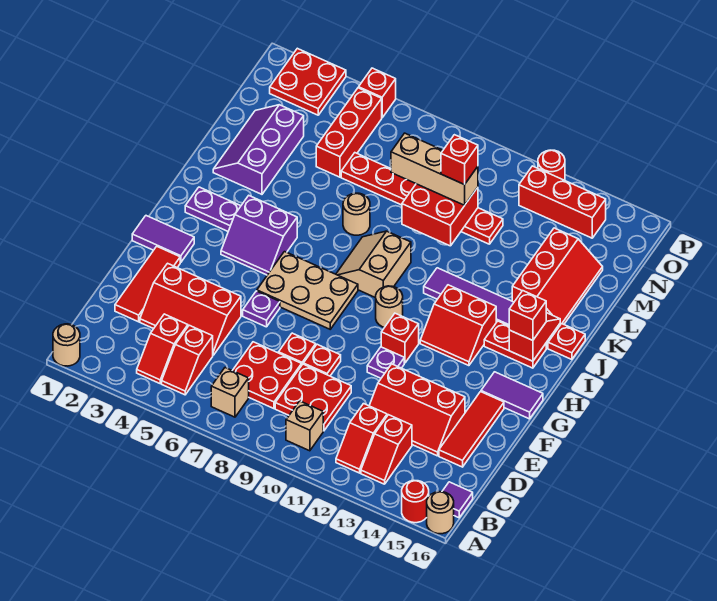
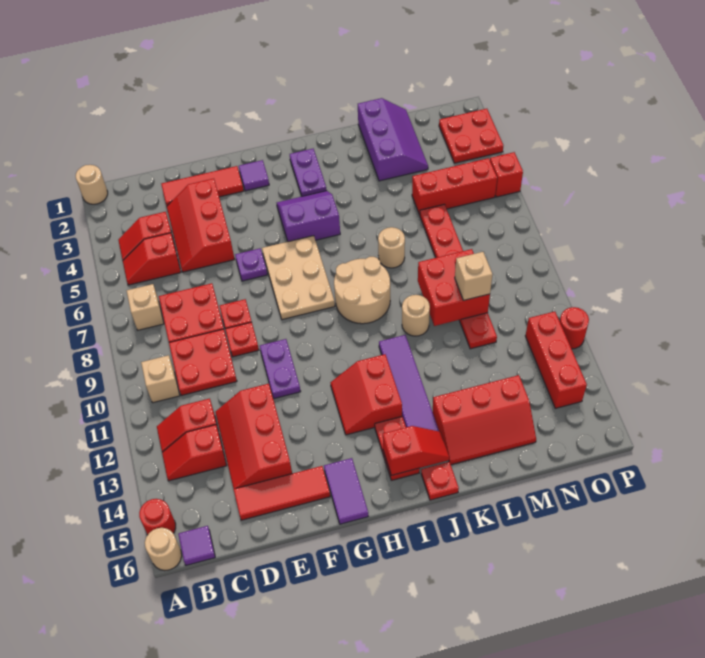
purple 1x1 plate [367,347,404,378] -> purple 1x2 plate [260,339,301,399]
purple 1x2 tile [132,216,194,262] -> purple 1x1 tile [239,160,269,191]
red 1x1 brick [381,313,419,363] -> none
purple 2x2 slope [221,196,297,275] -> purple 2x2 slope turned to [277,191,340,241]
tan 1x1 round brick [376,286,403,327] -> tan 1x1 round brick moved to [402,295,430,336]
tan 2x2 slope [336,231,411,298] -> tan 2x2 round brick [334,257,390,324]
red 1x1 brick [509,291,546,340] -> none
purple 2x3 slope [213,105,304,194] -> purple 2x3 slope turned to [358,98,428,181]
tan 1x3 brick [391,133,478,205] -> tan 1x1 brick [455,252,492,300]
red 1x1 brick [441,135,478,185] -> none

